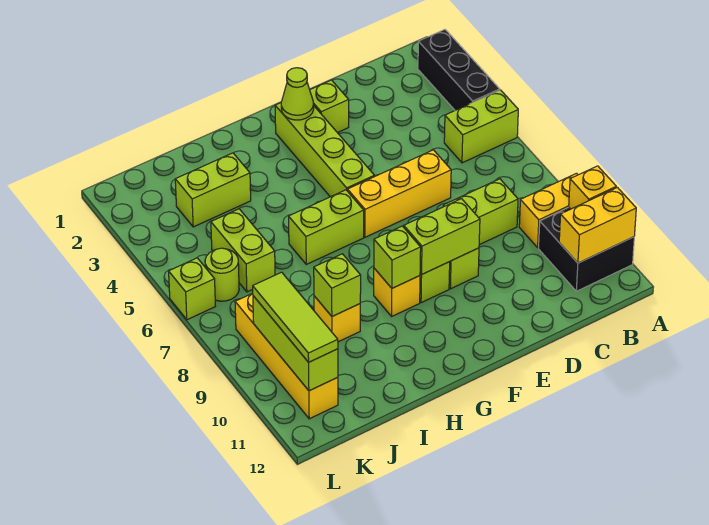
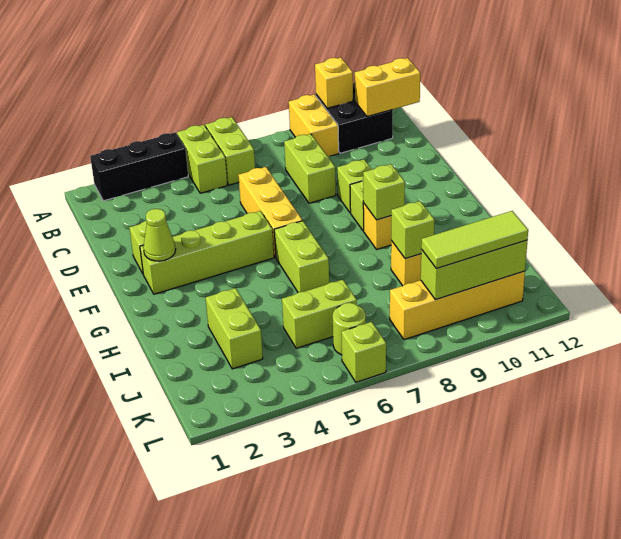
yellow 1x2 brick [559,187,636,263] -> yellow 1x2 brick turned to [355,58,420,117]
lime 1x2 brick [404,199,480,274] -> lime 1x2 brick moved to [205,117,255,185]

